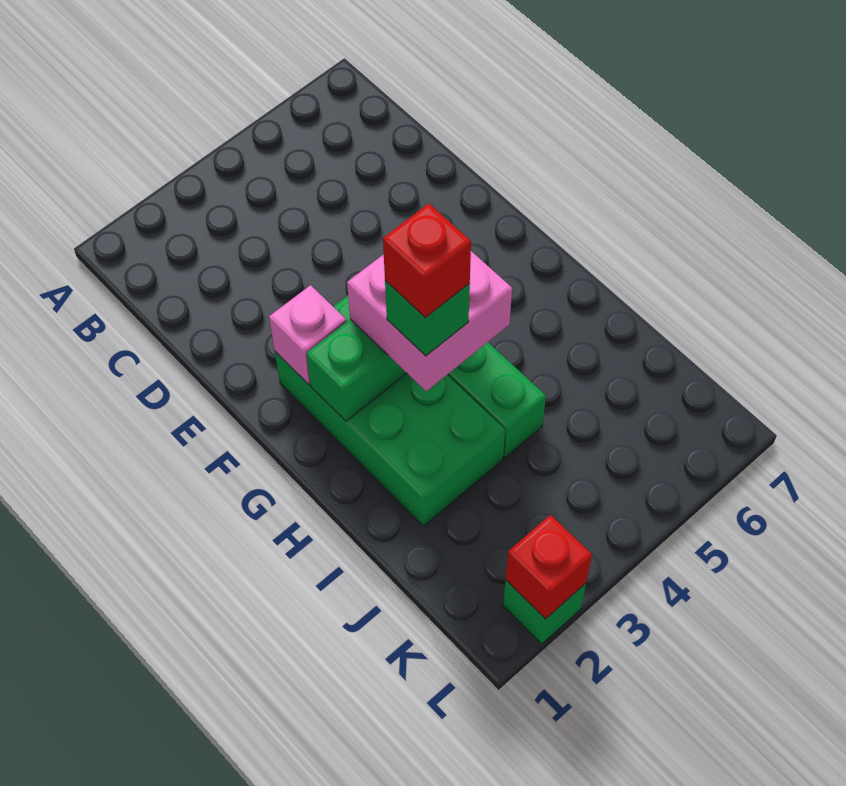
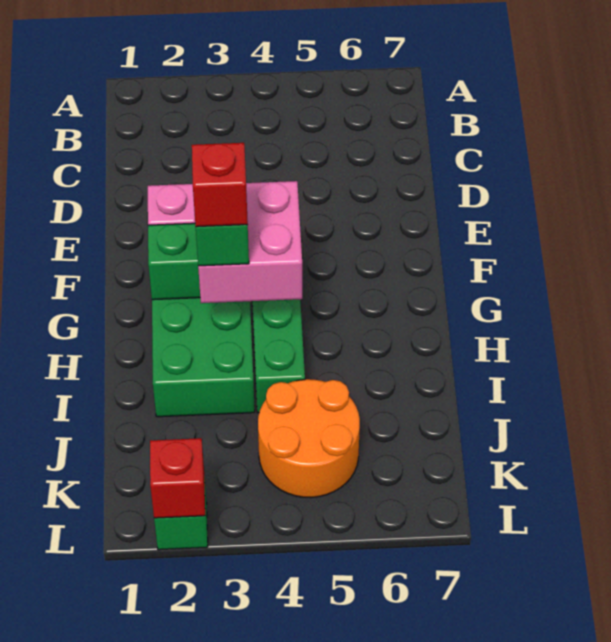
none -> orange 2x2 round brick [258,379,360,498]

